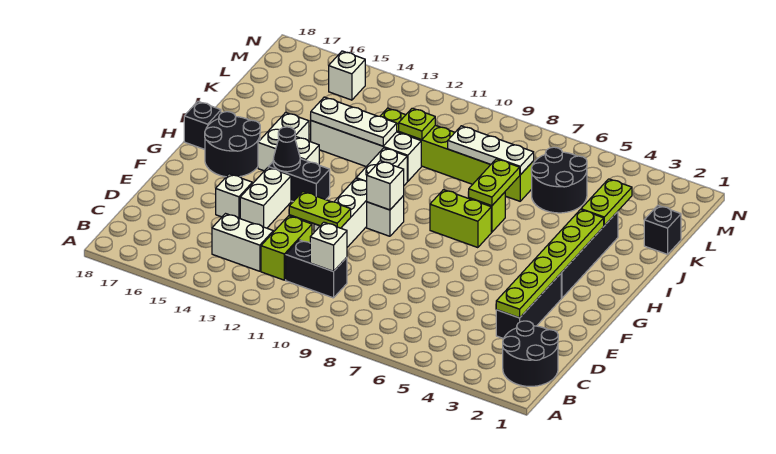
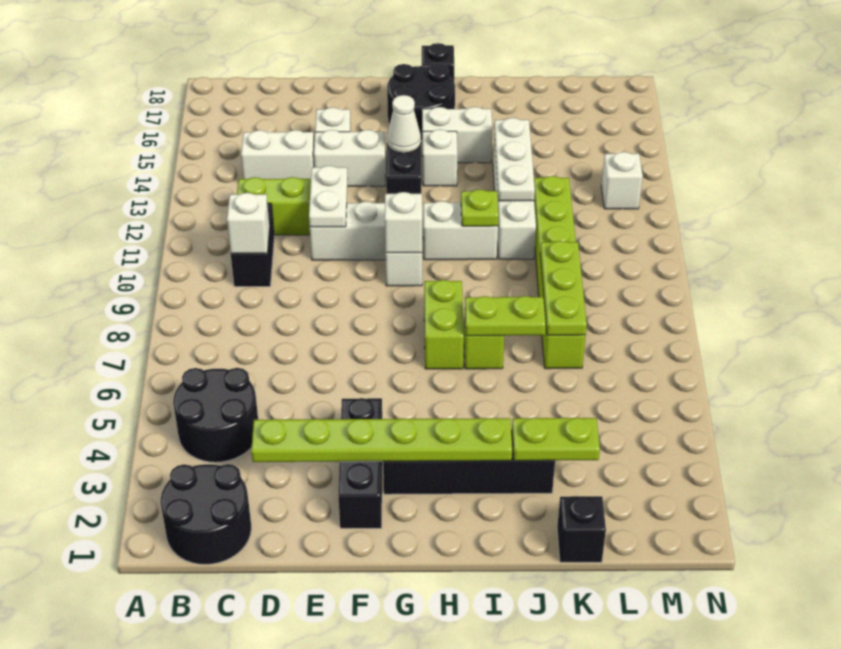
white 1x2 brick [212,214,273,271] -> white 1x2 brick turned to [241,130,315,179]
black 1x3 brick [496,274,561,339] -> black 1x3 brick turned to [338,398,382,528]
lime 1x2 plate [289,192,351,228] -> white 1x2 plate [309,166,348,227]
black 1x1 cone [273,127,300,172] -> white 1x1 cone [387,95,421,153]
black 2x2 round brick [531,147,587,213] -> black 2x2 round brick moved to [173,368,258,462]
white 1x3 plate [448,126,534,175] -> lime 1x3 plate [540,241,587,335]
lime 1x1 plate [399,108,435,140] -> lime 1x1 plate moved to [461,190,499,226]
white 1x1 brick [329,51,365,100] -> white 1x1 brick moved to [601,152,643,209]

